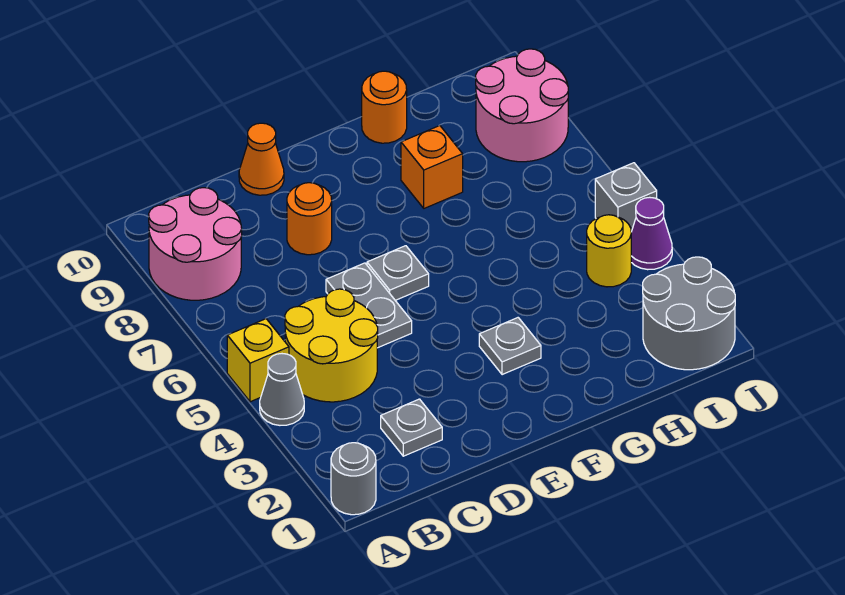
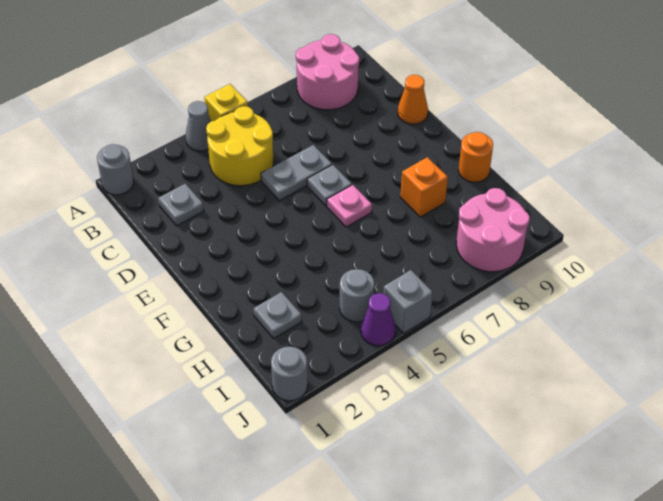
orange 1x1 round brick [287,183,332,255] -> none
grey 1x1 plate [479,318,541,375] -> grey 1x1 plate moved to [254,292,302,338]
none -> pink 1x1 plate [327,185,372,227]
grey 2x2 round brick [643,257,735,370] -> grey 1x1 round brick [271,347,308,401]
yellow 1x1 round brick [587,215,631,287] -> grey 1x1 round brick [340,269,374,322]

